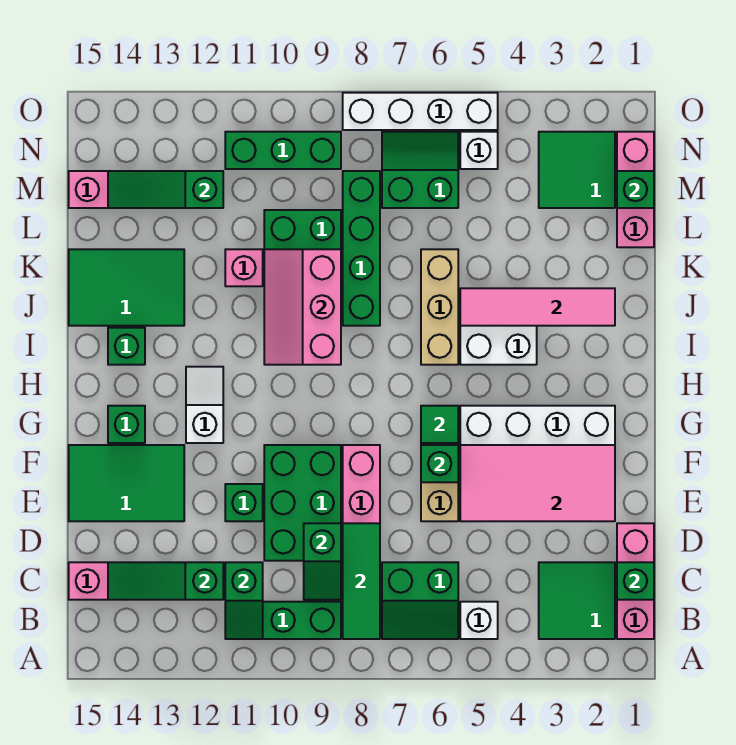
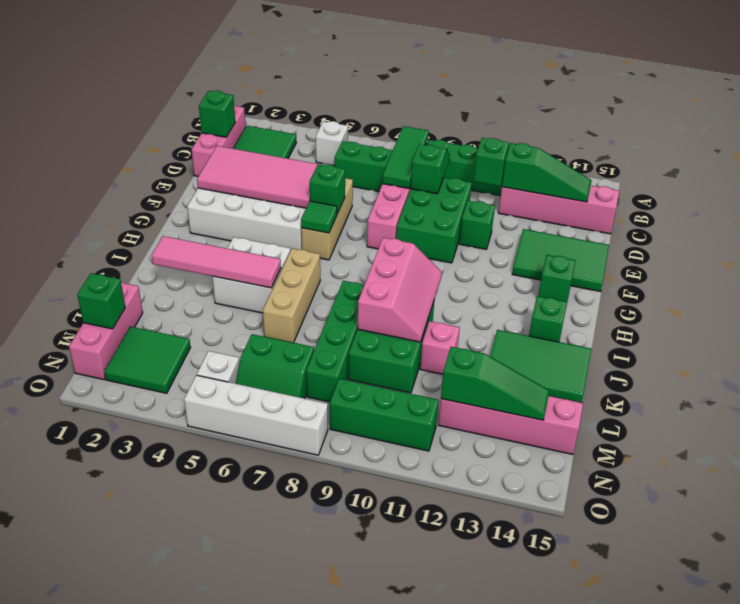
white 1x2 slope [186,367,223,443] -> none

